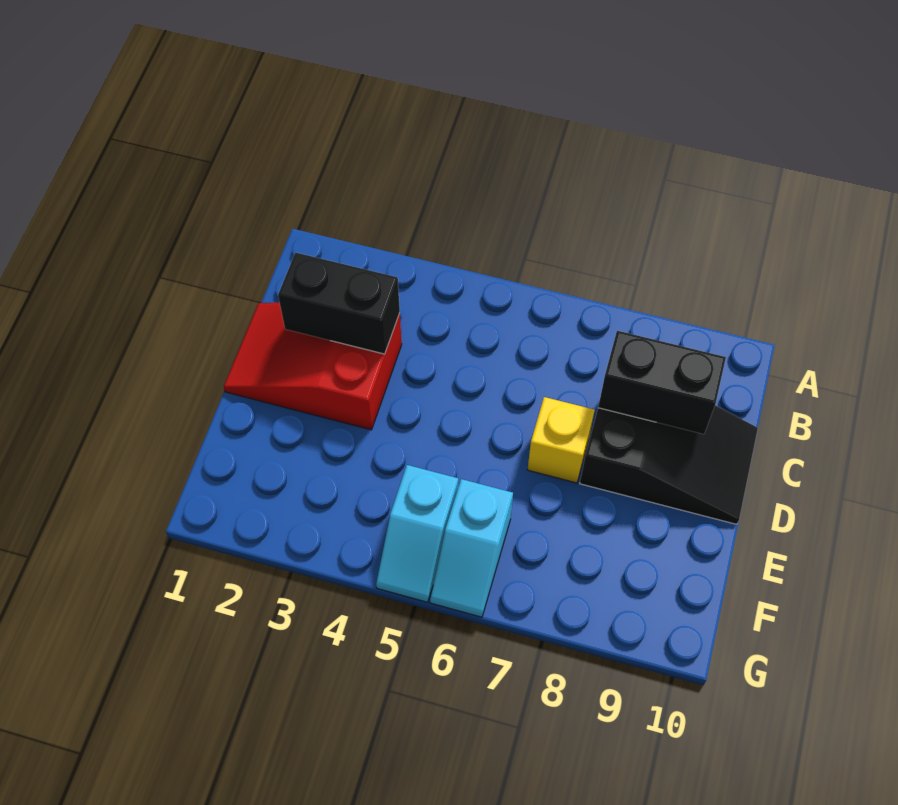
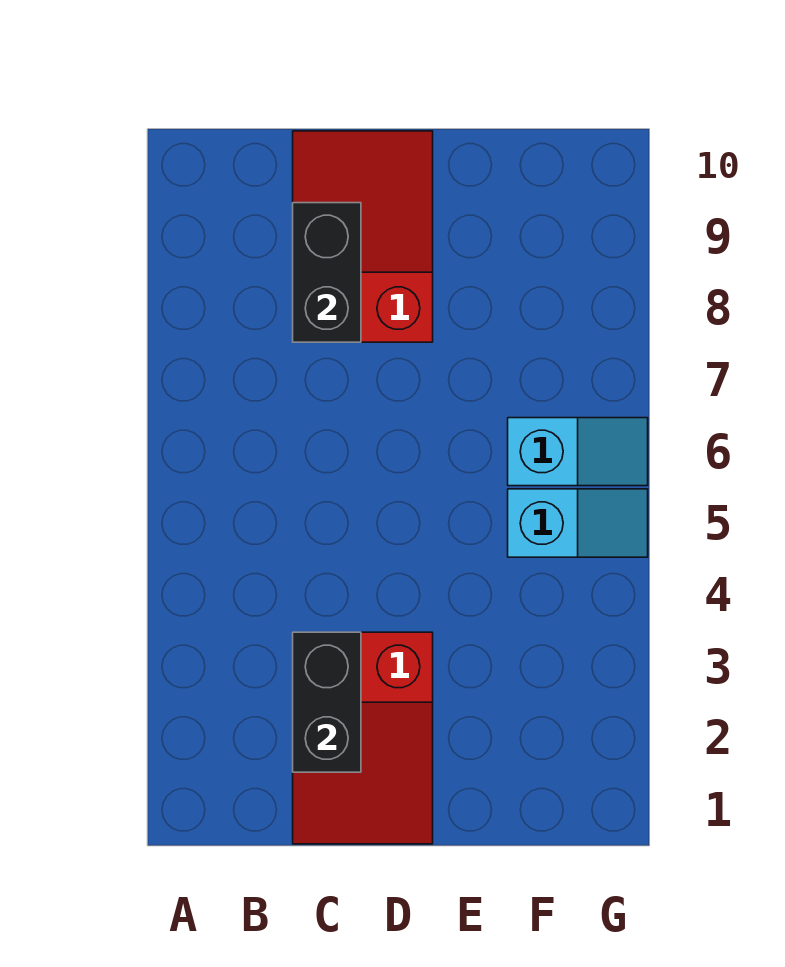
black 2x3 slope [580,405,758,524] -> red 2x3 slope [293,131,433,342]
yellow 1x1 brick [528,397,595,483] -> none

